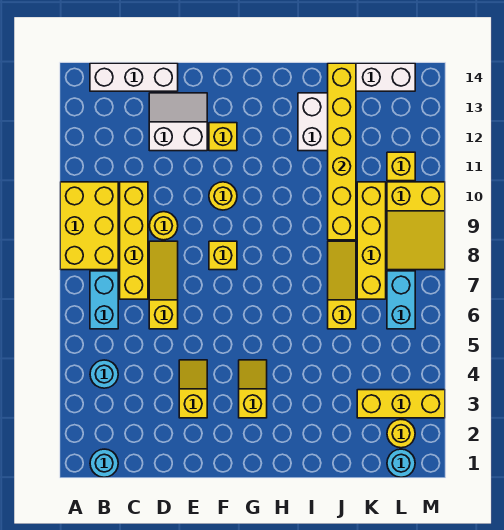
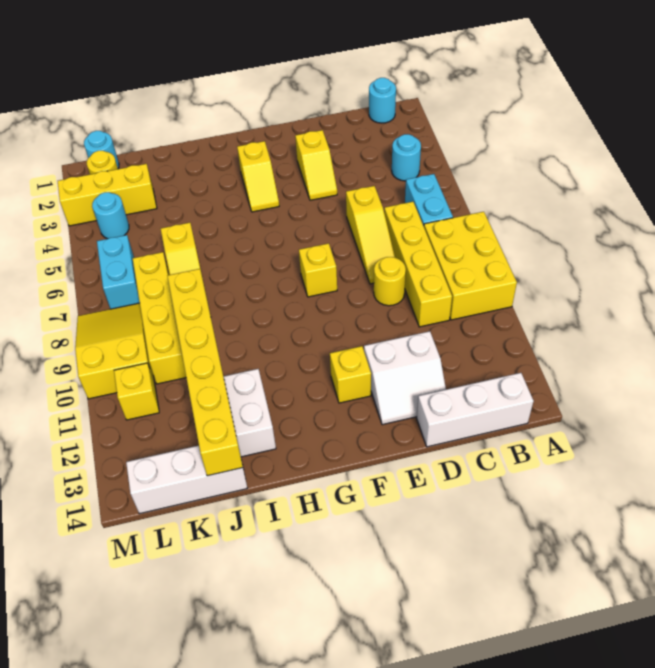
yellow 1x1 round brick [209,182,237,210] -> none
none -> cyan 1x1 round brick [92,192,129,239]

